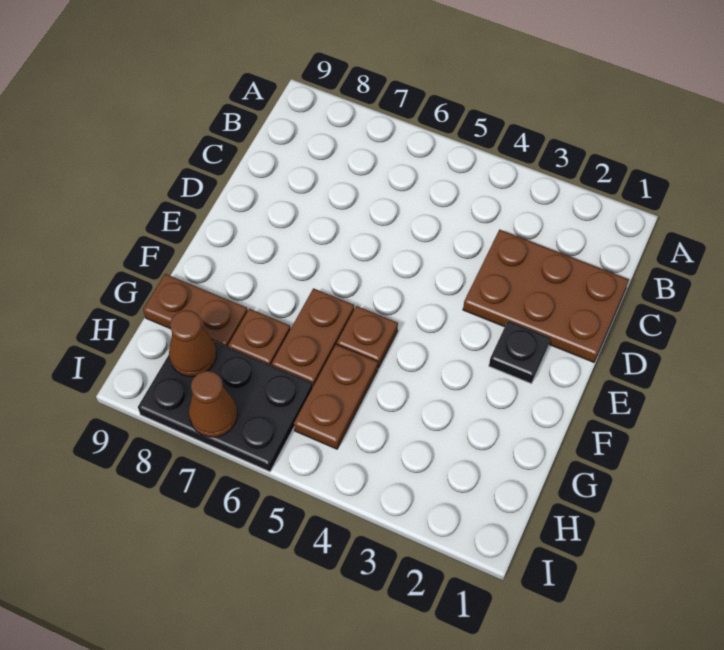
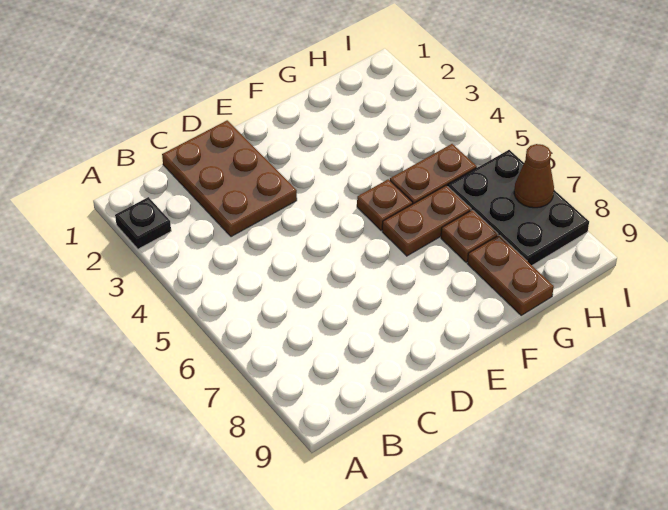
black 1x1 plate [489,321,550,384] -> black 1x1 plate moved to [115,197,171,249]
brown 1x1 cone [169,310,216,377] -> none

